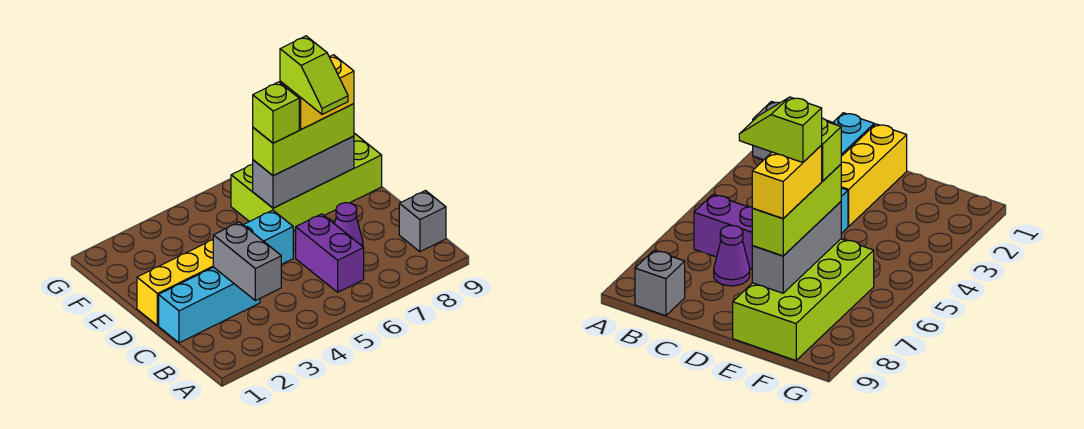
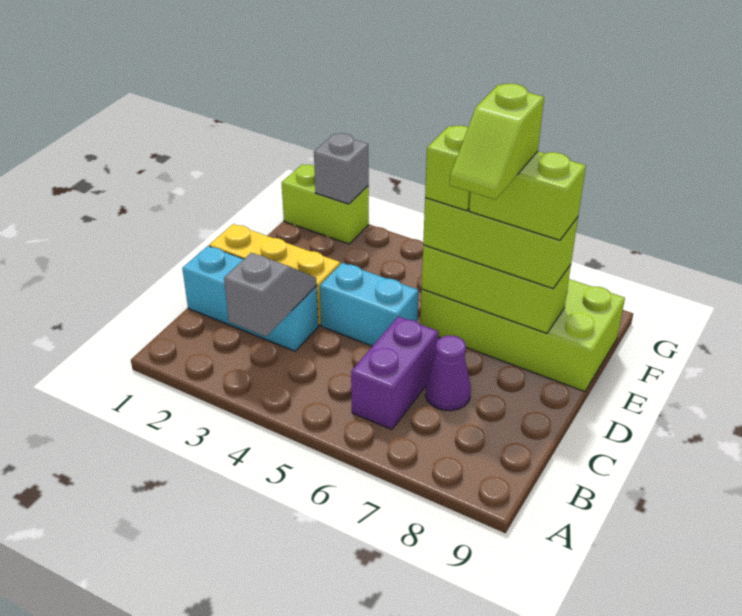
grey 1x2 brick [213,222,281,301] -> grey 1x2 slope [224,253,317,336]
grey 1x1 brick [399,191,446,252] -> grey 1x1 brick moved to [314,133,369,204]
grey 1x3 brick [253,136,354,208] -> lime 1x3 brick [422,245,571,333]
yellow 1x2 brick [280,55,354,129] -> lime 1x2 brick [469,151,586,240]
none -> lime 1x2 brick [281,164,369,244]

